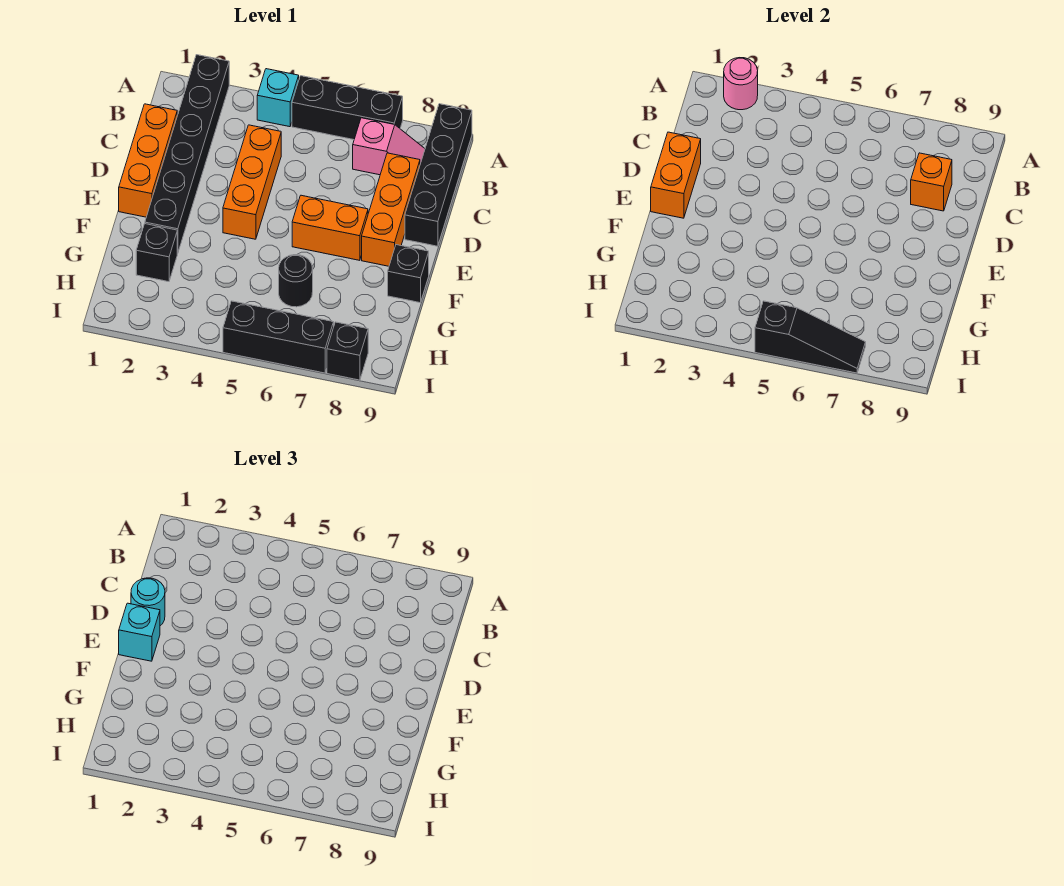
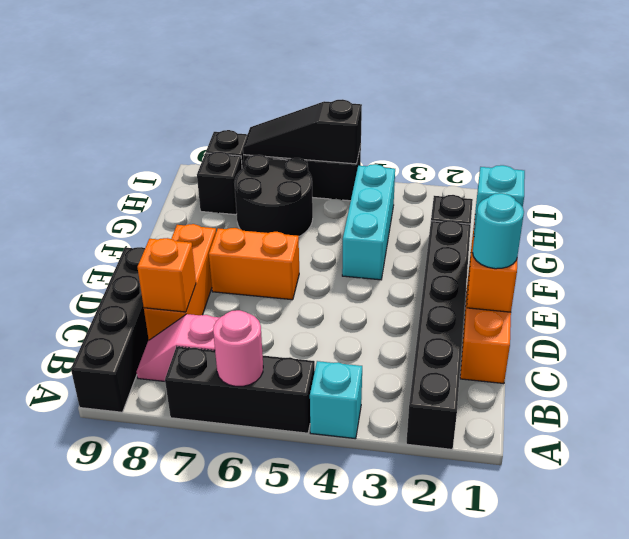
pink 1x1 round brick [724,58,758,110] -> pink 1x1 round brick moved to [213,310,263,386]
orange 1x3 brick [223,125,281,239] -> none
none -> cyan 1x3 brick [342,164,395,280]
black 1x1 brick [388,245,429,303] -> black 1x1 brick moved to [197,152,242,215]
black 1x1 round brick [279,255,313,307] -> black 2x2 round brick [234,155,313,236]

